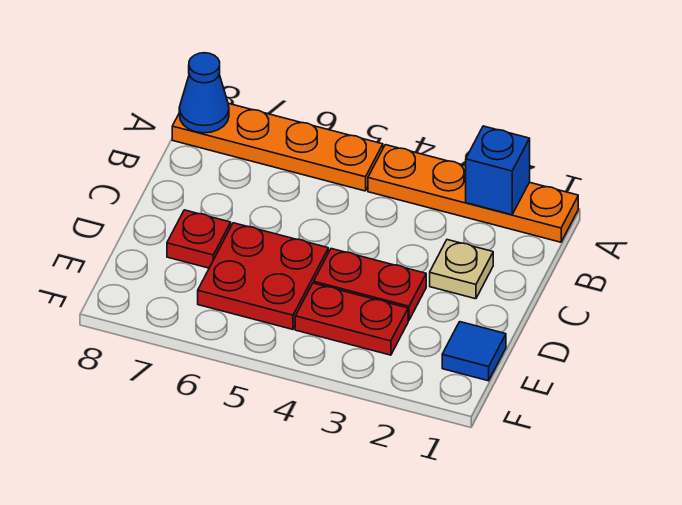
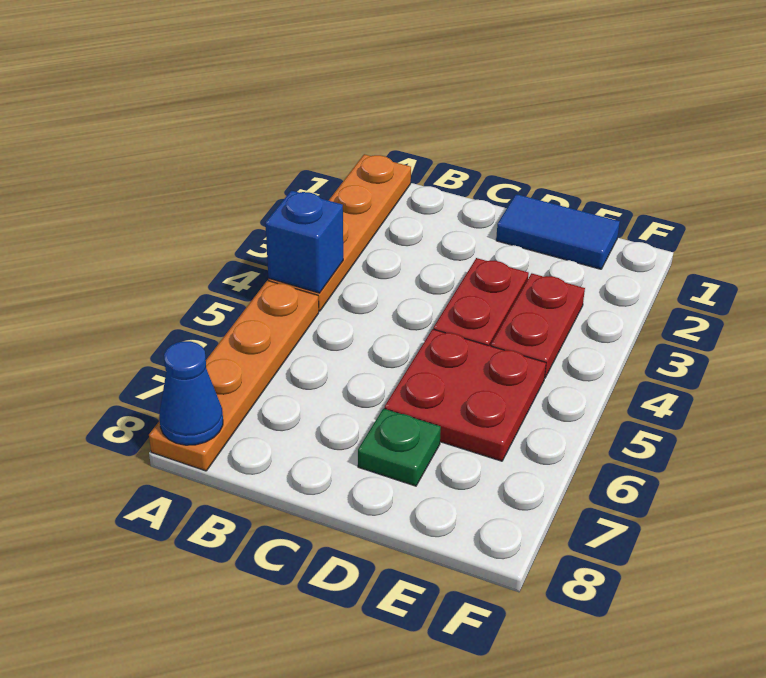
blue 1x1 brick [466,126,530,215] -> blue 1x1 brick moved to [265,191,343,293]
tan 1x1 plate [430,240,493,299] -> none
red 1x1 plate [167,210,231,268] -> green 1x1 plate [358,409,441,486]
blue 1x1 tile [442,322,506,381] -> blue 1x2 tile [496,194,620,269]

